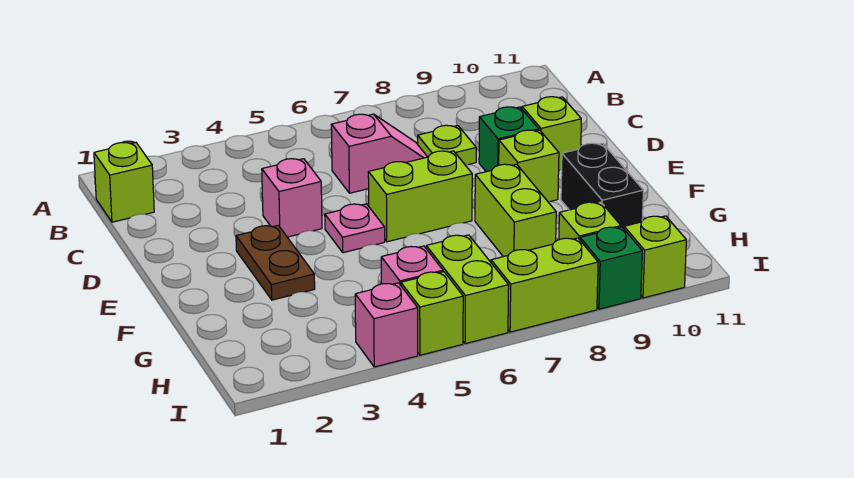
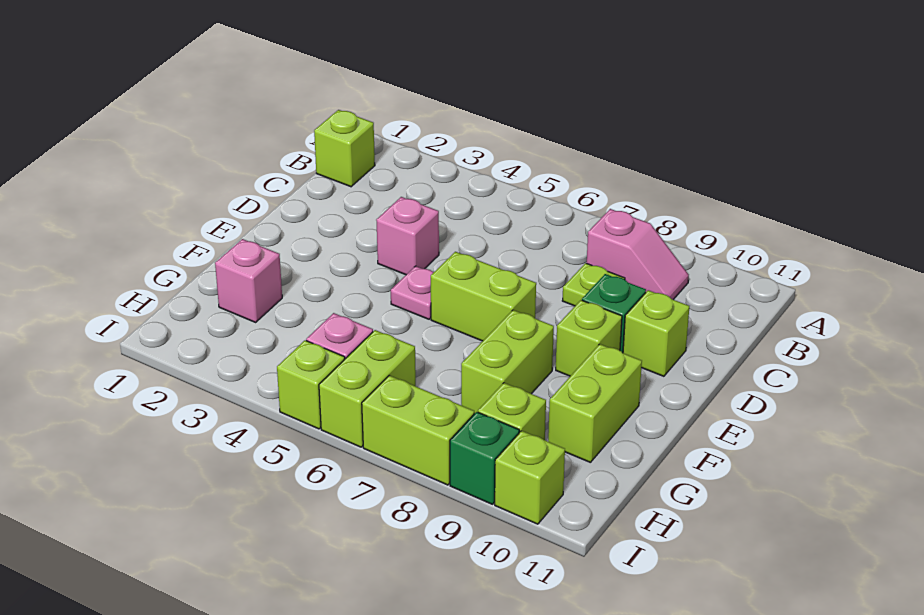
pink 1x2 slope [331,114,427,193] -> pink 1x2 slope moved to [587,209,689,300]
brown 1x2 plate [236,225,315,300] -> none
black 1x2 brick [561,143,643,229] -> lime 1x2 brick [548,344,642,463]
pink 1x1 brick [355,283,418,367] -> pink 1x1 brick moved to [215,239,282,322]

